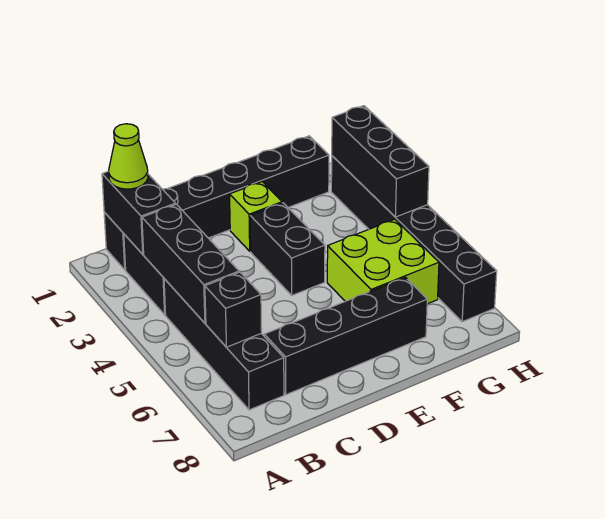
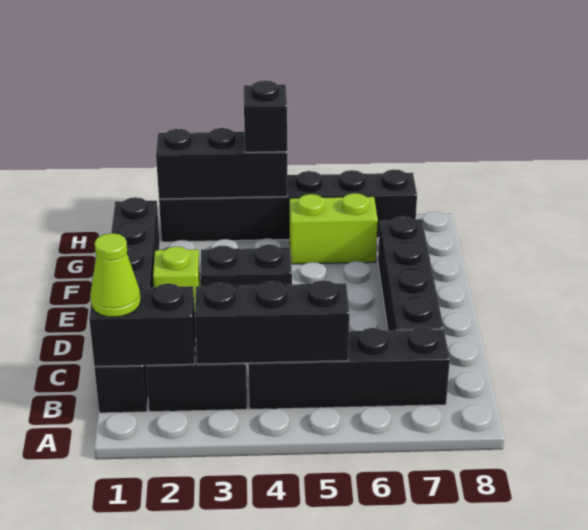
black 1x1 brick [205,272,262,347] -> black 1x1 brick moved to [244,80,287,152]
lime 2x2 brick [327,219,439,304] -> lime 1x2 brick [290,193,378,264]

